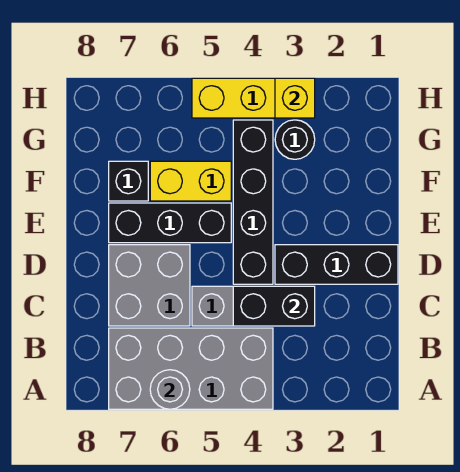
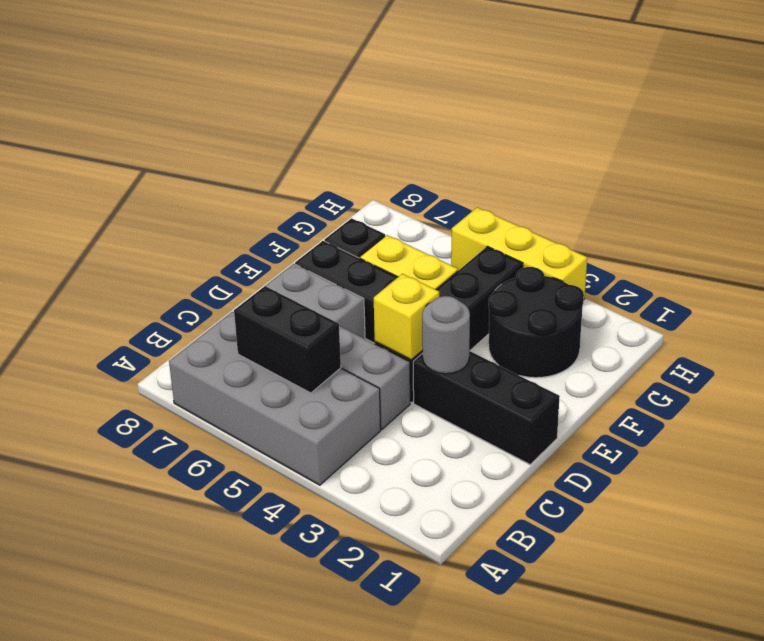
grey 1x1 round brick [150,370,190,409] -> grey 1x1 round brick moved to [422,296,470,374]
black 1x2 brick [233,286,315,326] -> black 1x2 brick moved to [234,286,341,393]
black 1x1 round brick [275,120,315,159] -> black 2x2 round brick [489,267,584,378]
yellow 1x1 brick [275,78,315,118] -> yellow 1x1 brick moved to [374,274,439,360]

